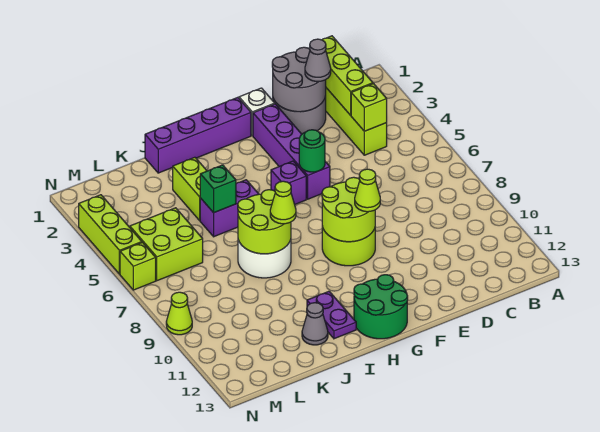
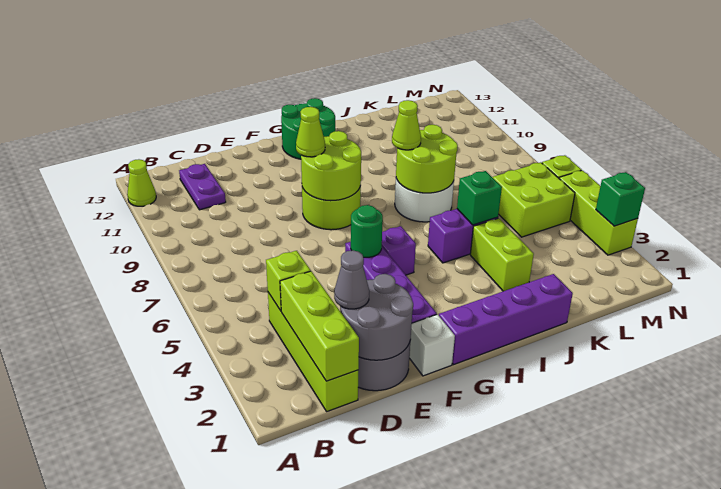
purple 1x2 plate [307,291,356,339] -> purple 1x2 plate moved to [179,164,226,210]
grey 1x1 cone [302,303,328,345] -> none
none -> green 1x1 brick [596,172,645,226]
lime 1x1 cone [166,292,192,335] -> lime 1x1 cone moved to [127,159,156,206]

